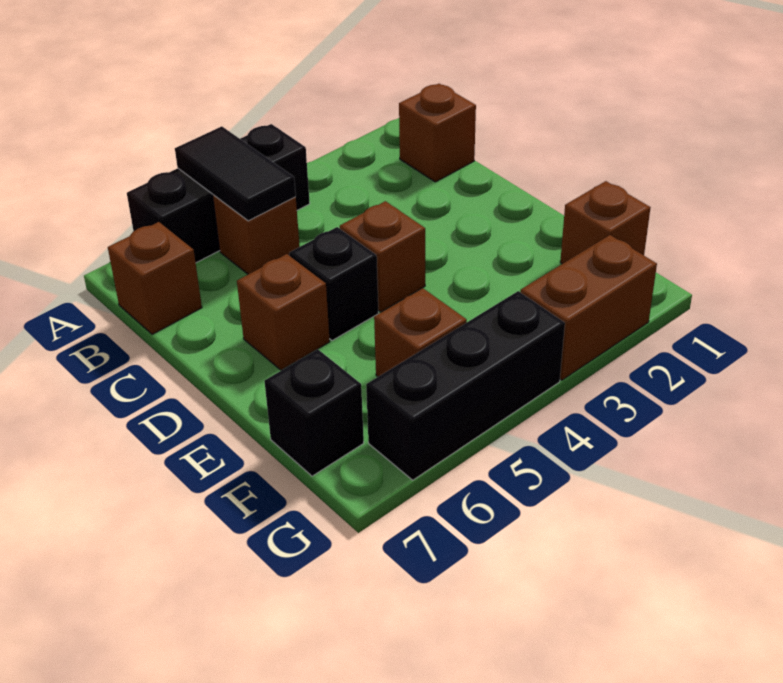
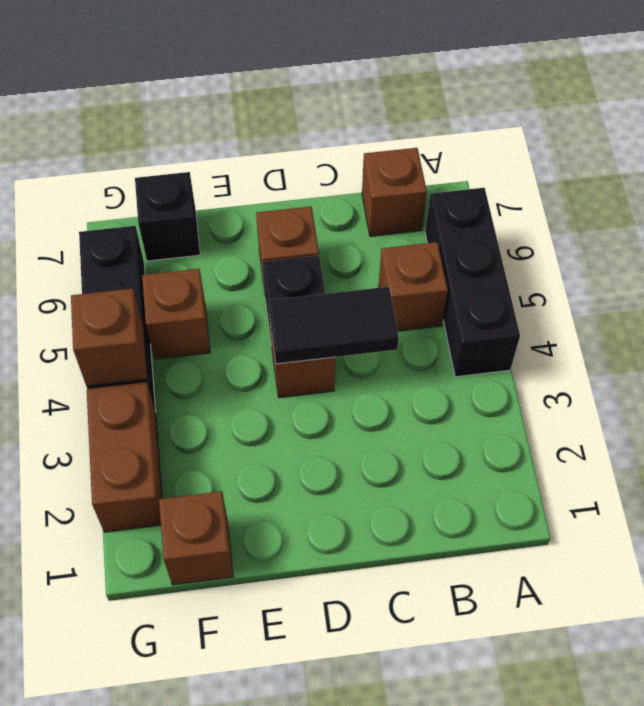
black 1x2 tile [175,126,296,221] -> black 1x2 tile moved to [268,287,399,364]
brown 1x1 brick [399,84,476,182] -> brown 1x1 brick moved to [71,288,147,386]

